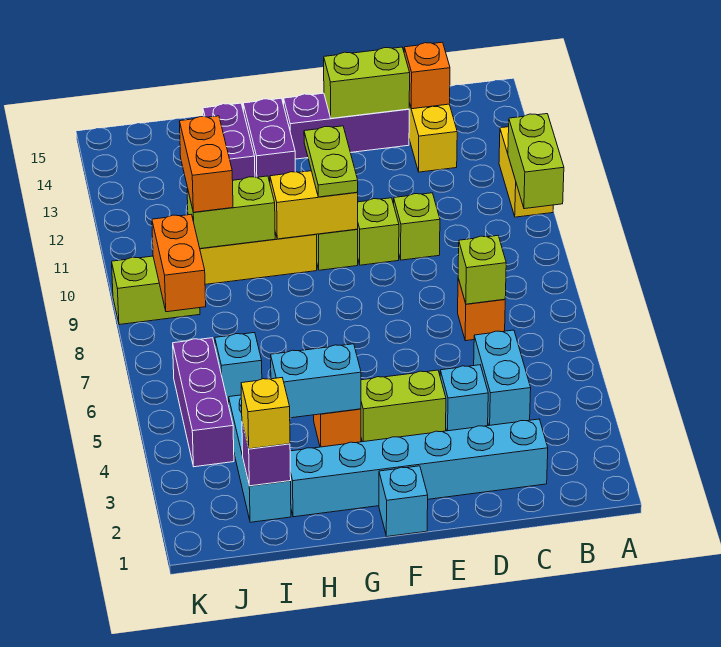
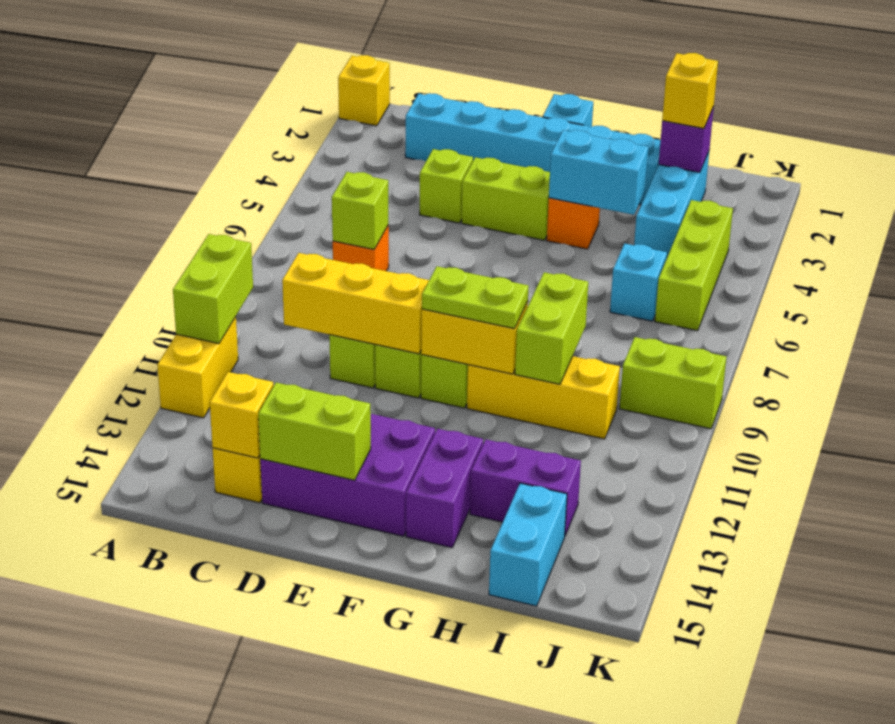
none -> yellow 1x1 brick [338,55,390,126]
cyan 1x2 brick [474,330,531,425] -> cyan 1x2 brick moved to [489,483,567,606]
none -> yellow 1x3 brick [282,253,429,354]
orange 1x1 brick [404,42,450,109] -> yellow 1x1 brick [210,372,274,458]
cyan 1x1 brick [440,365,488,431] -> lime 1x1 brick [419,149,473,223]
purple 1x3 brick [284,93,409,159] -> purple 2x3 brick [260,414,435,536]
lime 1x2 plate [304,126,358,197] -> lime 1x2 plate turned to [422,266,529,329]
lime 1x2 brick [187,176,275,249] -> lime 1x2 brick turned to [515,272,588,384]
purple 1x2 brick [203,103,255,180] -> purple 1x2 brick turned to [470,439,581,535]
orange 1x2 brick [180,116,233,212] -> none
purple 1x3 brick [173,338,234,467] -> lime 1x3 brick [655,200,733,331]
orange 1x2 brick [152,215,206,312] -> none

